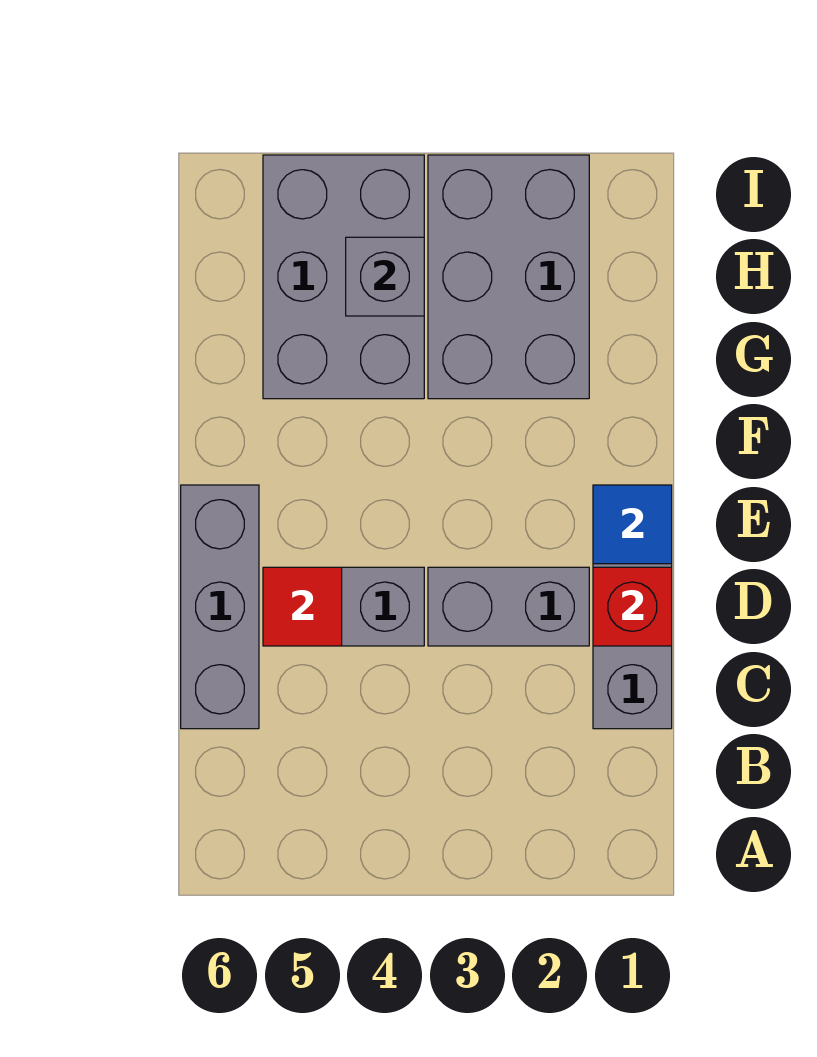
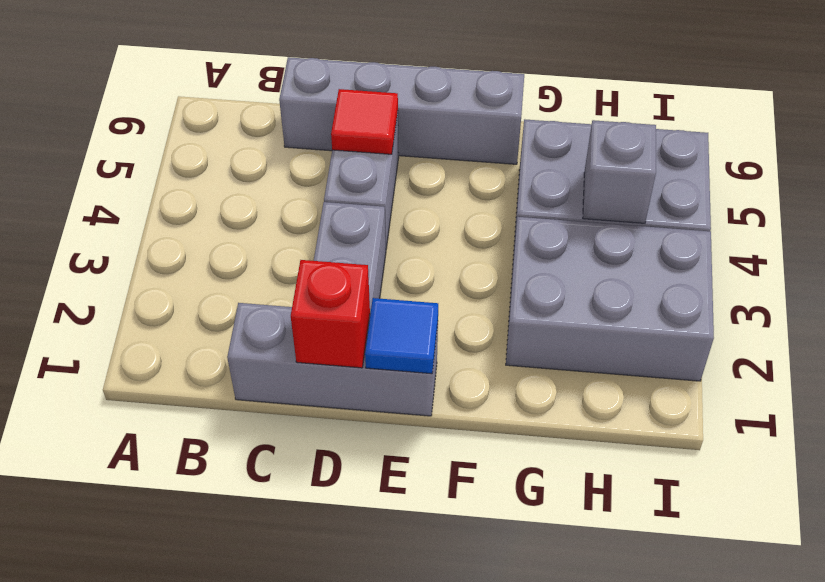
grey 1x3 brick [181,485,259,729] -> grey 1x4 brick [279,57,524,164]

